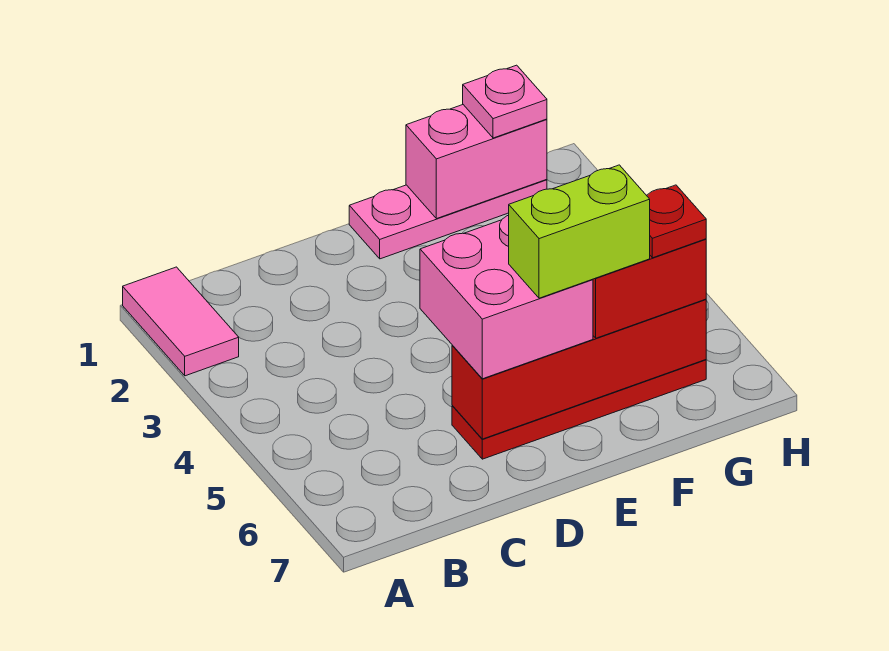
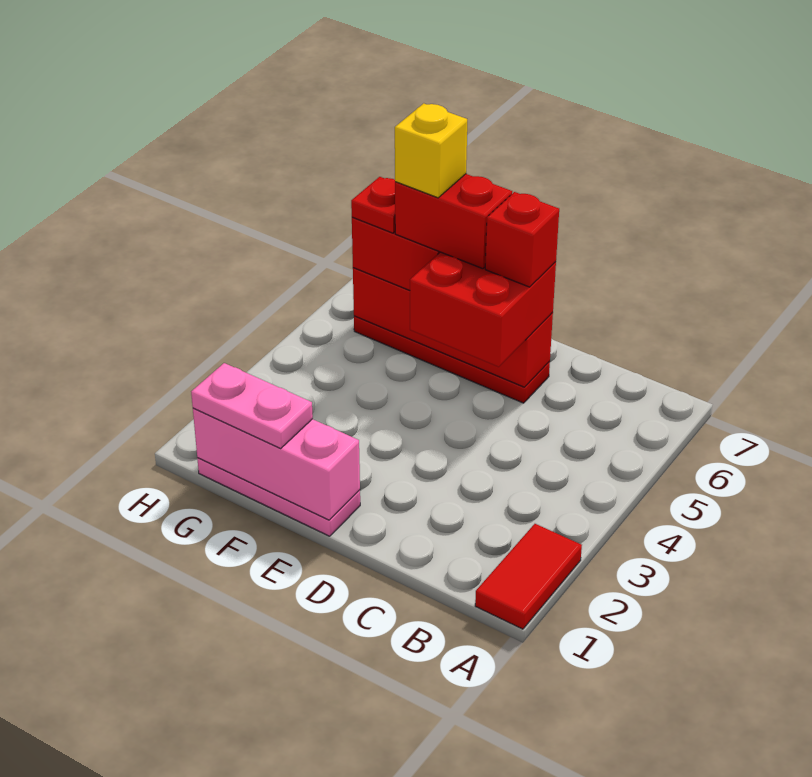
pink 1x2 tile [123,267,239,376] -> red 1x2 tile [475,524,582,629]
pink 2x2 brick [420,215,593,379] -> red 2x2 brick [410,252,556,367]
none -> red 1x1 brick [485,192,559,287]
lime 1x2 brick [509,165,650,298] -> red 1x2 brick [395,174,512,269]
pink 1x2 brick [406,105,547,219] -> pink 1x3 brick [193,408,360,520]
none -> yellow 1x1 brick [395,103,467,198]
pink 1x1 plate [463,65,547,138] -> pink 1x2 plate [191,363,313,448]

